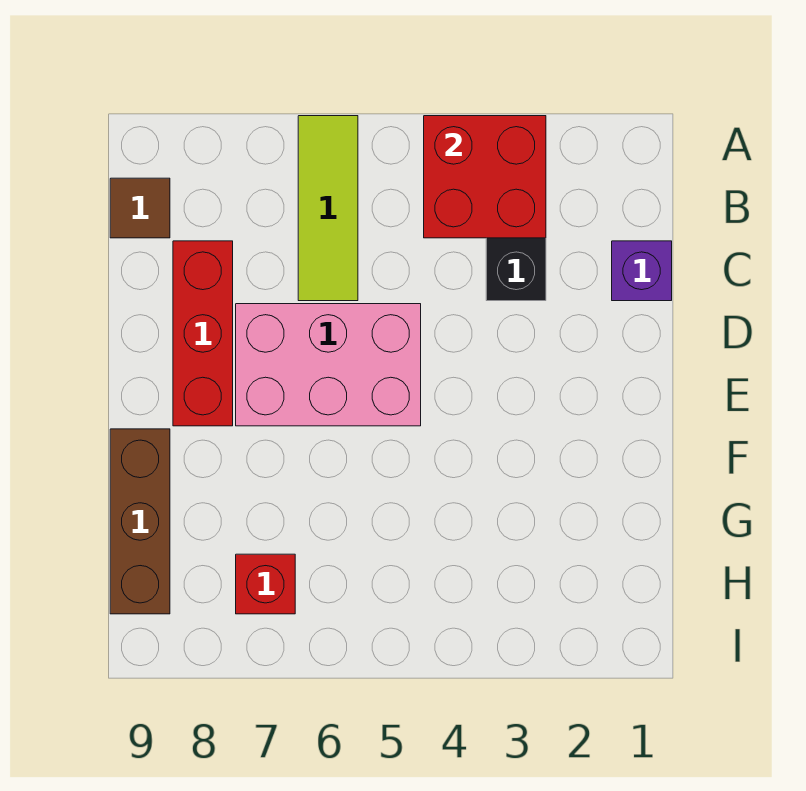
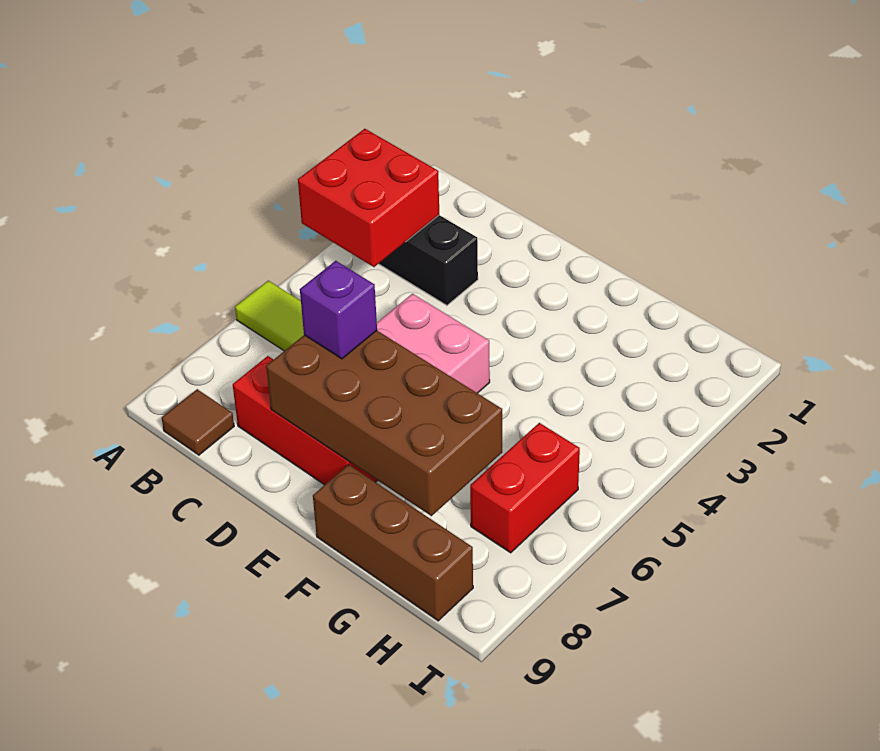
purple 1x1 brick [612,241,672,301] -> purple 1x1 brick moved to [300,261,377,359]
none -> brown 2x4 brick [266,331,502,516]
red 1x1 brick [236,554,295,614] -> red 1x2 brick [470,423,580,553]

